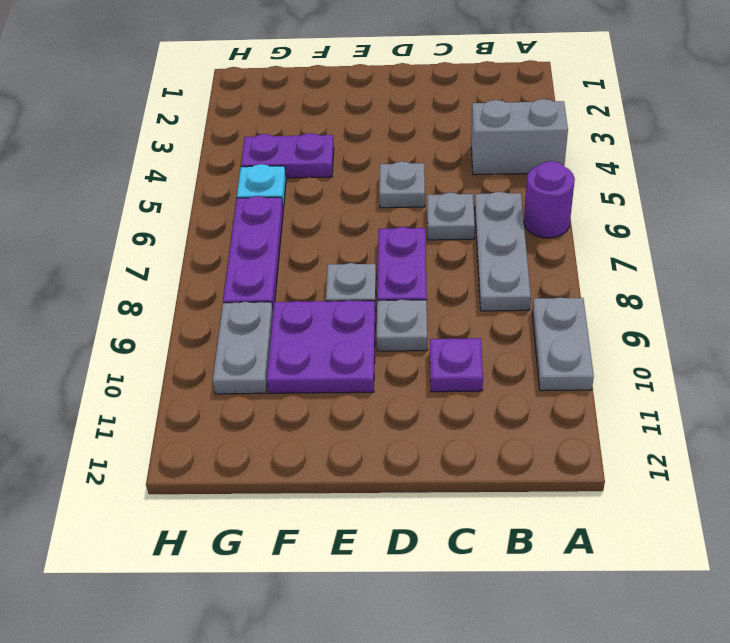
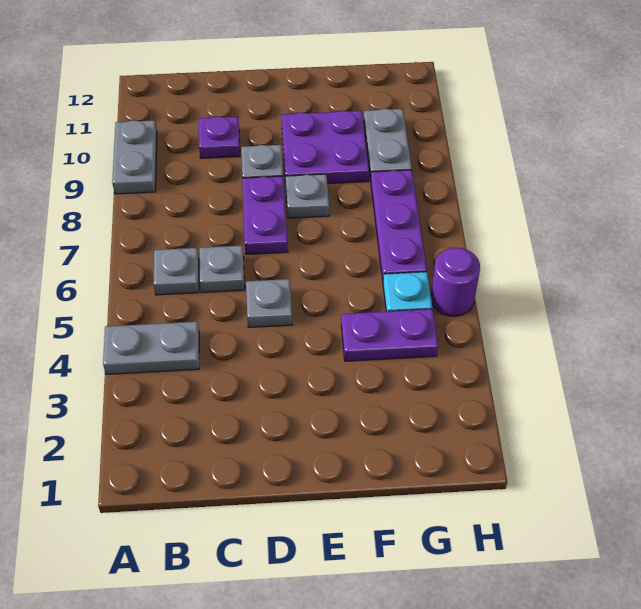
grey 1x2 brick [471,99,568,175] -> grey 1x2 plate [103,322,199,374]
purple 1x1 round brick [524,161,575,238] -> purple 1x1 round brick moved to [431,248,480,316]
grey 1x3 plate [475,192,531,311] -> grey 1x1 plate [153,248,199,295]

